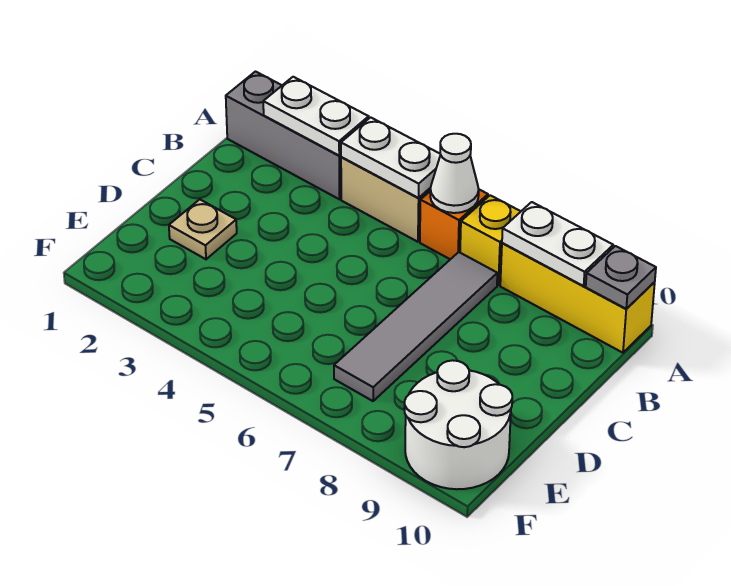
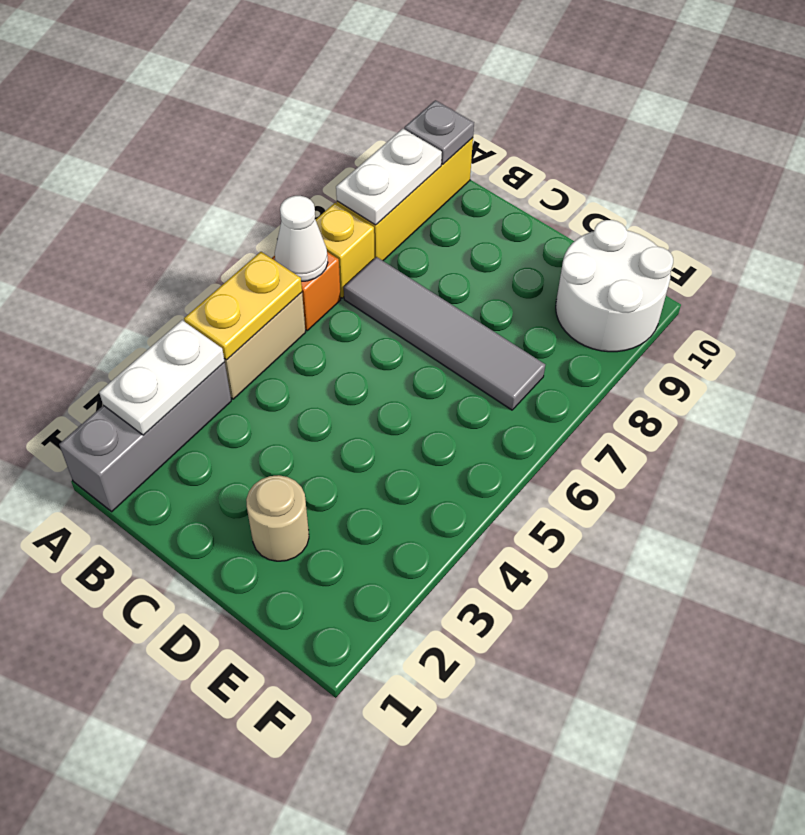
white 1x2 plate [341,117,441,198] -> yellow 1x2 plate [184,252,302,360]
tan 1x1 plate [169,199,237,259] -> tan 1x1 round brick [246,475,309,561]

